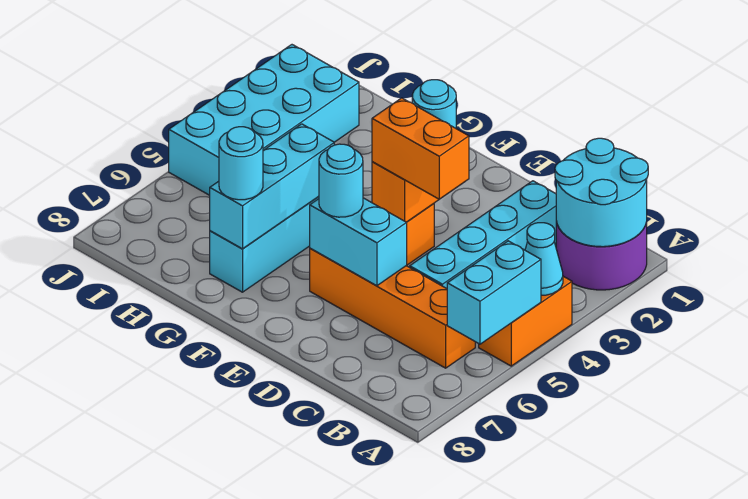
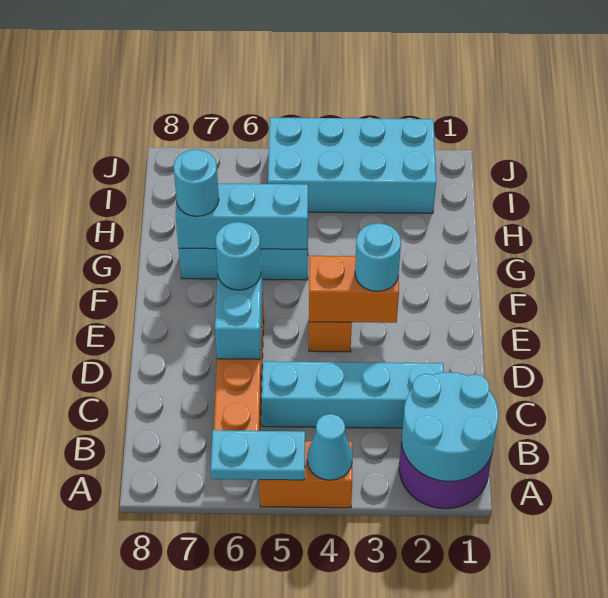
cyan 1x2 brick [447,241,541,344] -> cyan 1x2 plate [211,430,305,480]
orange 1x2 brick [372,98,469,199] -> none

